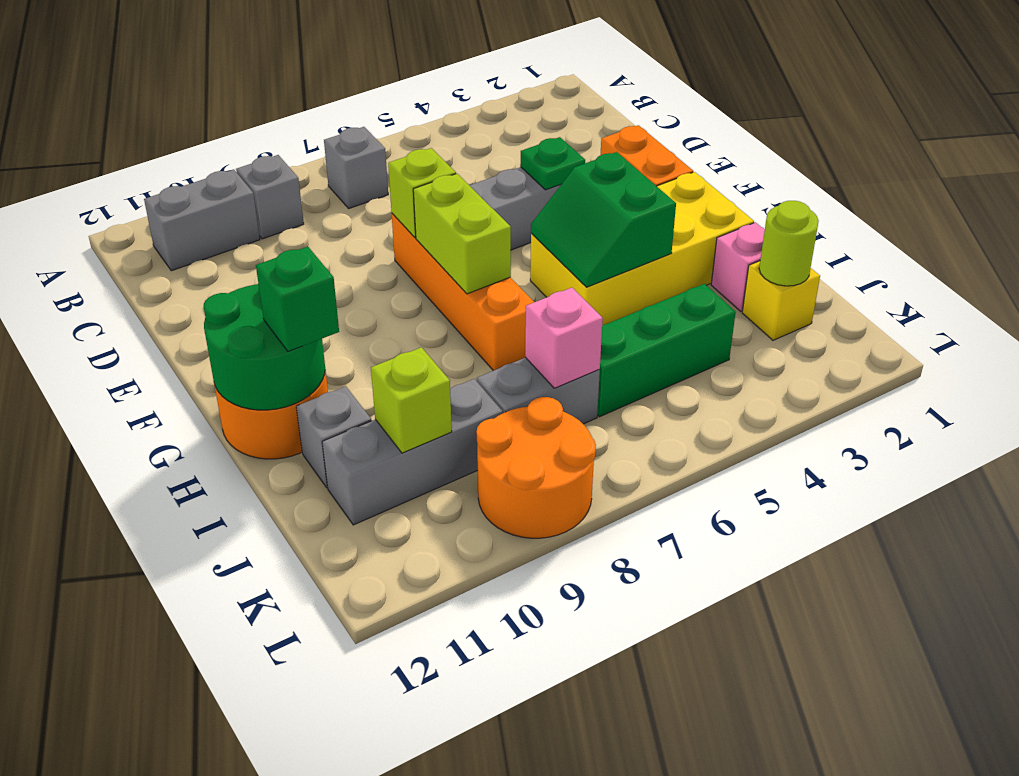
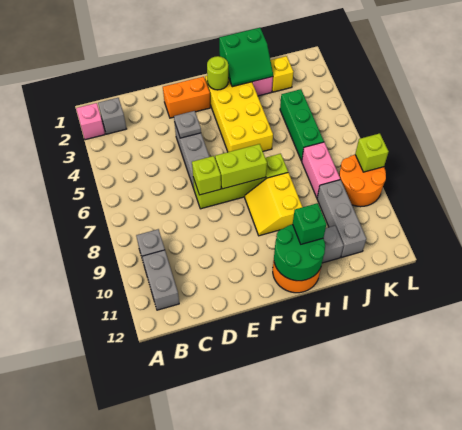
grey 1x1 brick [324,127,388,208] -> grey 1x1 brick moved to [98,98,126,134]
green 1x1 plate [520,137,585,190] -> grey 1x1 plate [174,111,201,138]
orange 1x4 brick [392,214,534,371] -> lime 1x4 brick [193,153,288,209]
green 2x2 slope [531,152,676,287] -> green 2x2 slope moved to [219,28,273,87]
none -> yellow 2x2 slope [245,173,302,236]
lime 1x1 round brick [759,201,819,286] -> lime 1x1 round brick moved to [207,56,228,90]
grey 1x2 brick [477,357,600,424] -> pink 1x2 brick [302,142,340,198]
pink 1x1 brick [525,288,603,388] -> pink 1x1 brick moved to [76,103,105,140]
lime 1x1 brick [371,347,452,453] -> lime 1x1 brick moved to [355,133,389,172]

